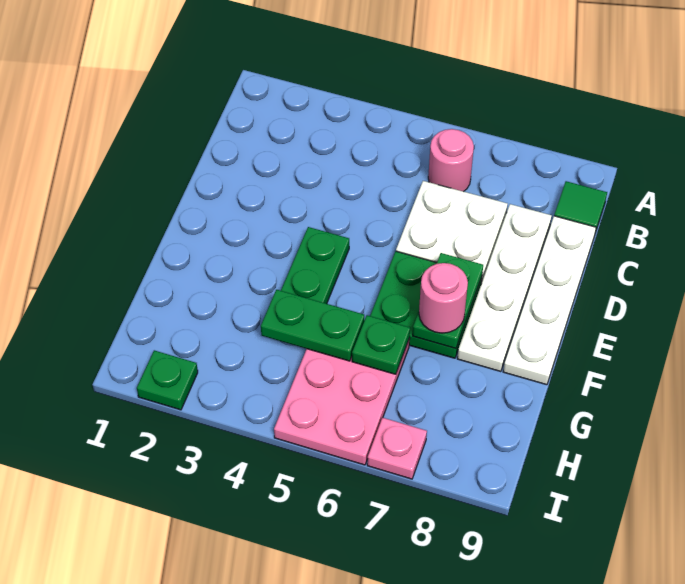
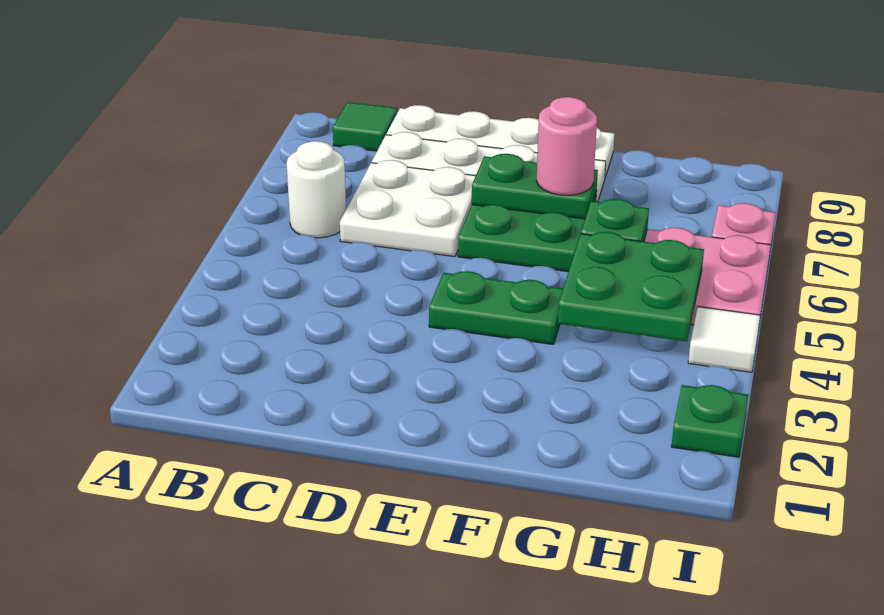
pink 1x1 round brick [428,129,474,192] -> white 1x1 round brick [286,141,346,238]
green 1x2 plate [261,290,364,361] -> green 2x2 plate [558,232,704,342]
none -> white 1x1 tile [688,307,760,372]

